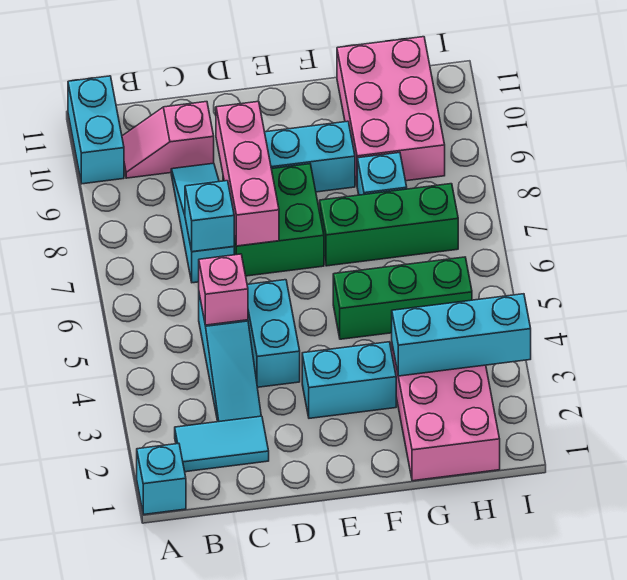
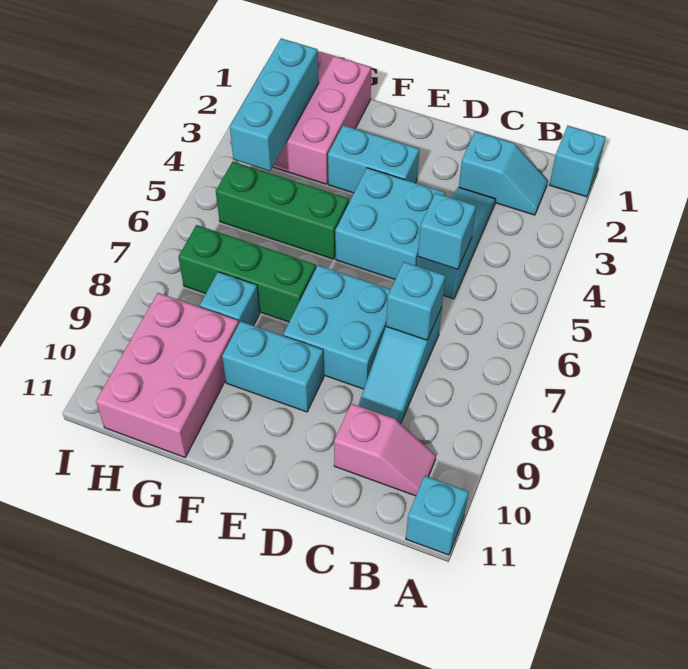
cyan 1x2 brick [68,76,124,184] -> cyan 1x1 brick [406,476,468,555]
cyan 1x2 tile [175,416,269,472] -> cyan 1x2 slope [459,131,548,215]
pink 1x1 brick [199,254,248,325] -> cyan 1x1 brick [418,193,476,270]
cyan 1x2 brick [247,280,300,387] -> cyan 2x2 brick [335,168,445,279]
green 2x2 brick [223,164,324,276] -> cyan 2x2 brick [283,265,391,389]
pink 1x3 brick [216,101,279,246] -> none
cyan 1x3 brick [392,294,531,376] -> cyan 1x3 brick turned to [230,38,319,171]

